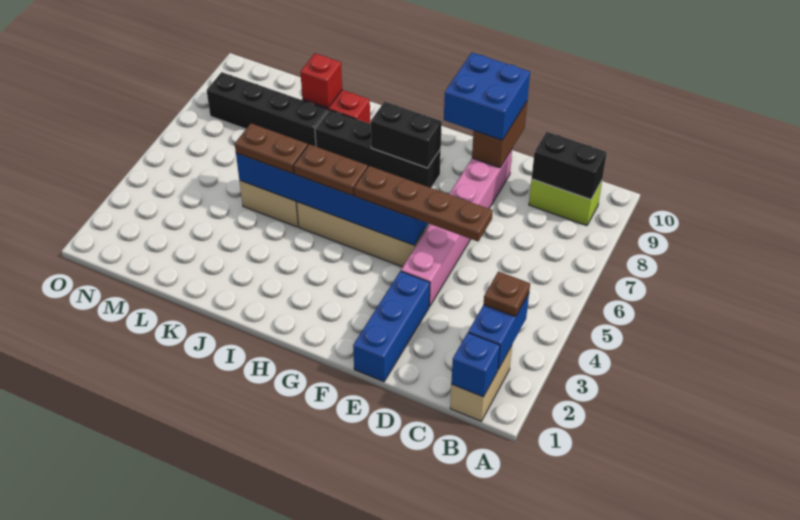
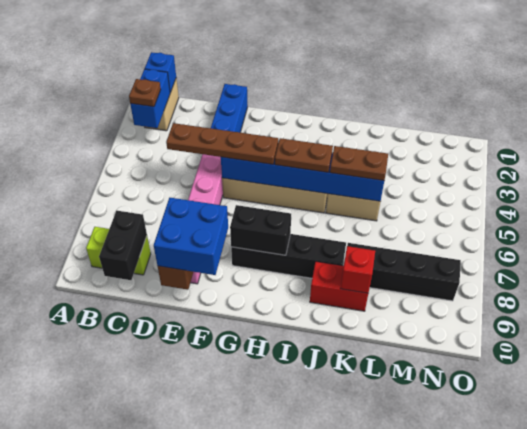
black 1x2 brick [532,132,607,199] -> black 1x2 brick turned to [99,210,147,280]

